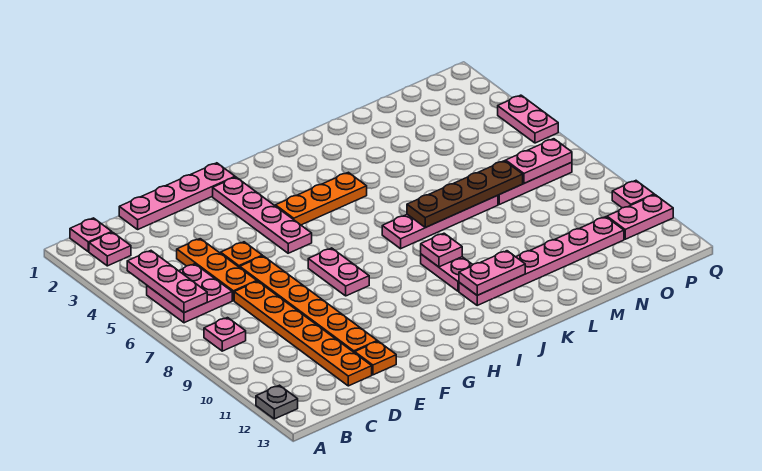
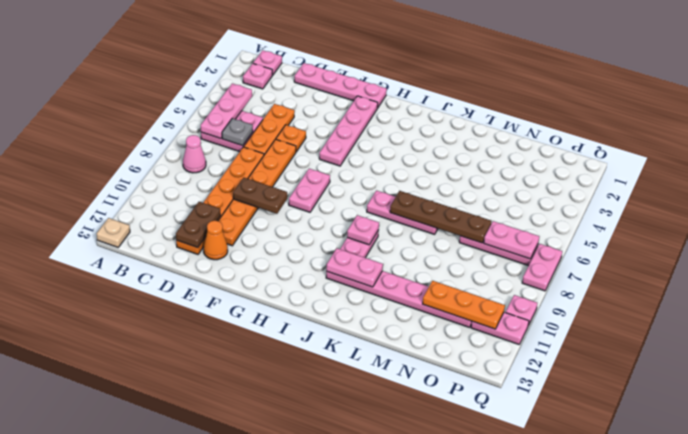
grey 1x1 plate [256,385,298,419] -> grey 1x1 plate moved to [222,118,253,146]
none -> tan 1x1 plate [97,218,130,247]
pink 1x1 plate [204,318,246,351] -> pink 1x1 cone [183,135,206,173]
none -> brown 1x2 plate [176,202,220,248]
none -> brown 1x2 plate [233,178,287,214]
orange 1x1 plate [355,341,396,375] -> orange 1x1 cone [204,221,228,260]
orange 1x3 plate [276,172,367,225] -> orange 1x3 plate moved to [423,281,505,329]
pink 1x4 plate [382,195,498,249] -> pink 1x3 plate [367,191,438,234]
pink 1x2 plate [498,95,558,143] -> pink 1x2 plate moved to [522,244,562,291]

